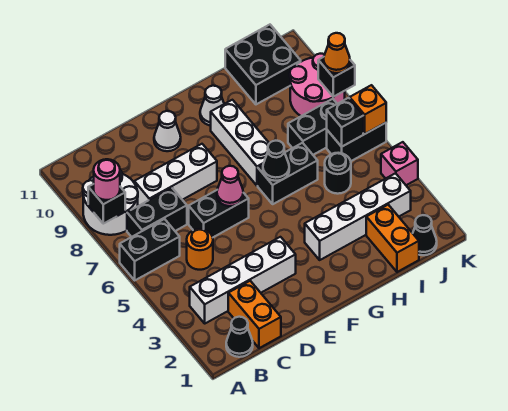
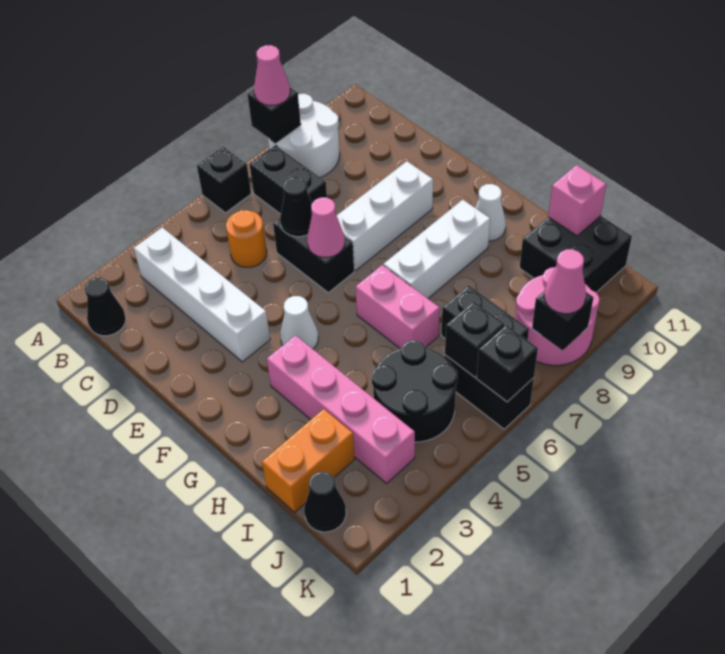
black 1x2 brick [120,219,180,280] -> black 1x1 brick [197,147,251,213]
pink 1x1 round brick [94,159,120,200] -> pink 1x1 cone [254,45,290,106]
orange 1x2 brick [228,281,281,348] -> none
white 1x3 brick [134,144,217,205] -> white 1x3 brick turned to [337,161,433,271]
white 1x1 cone [154,111,181,151] -> white 1x1 cone moved to [280,296,318,349]
white 1x4 brick [305,173,411,260] -> pink 1x4 brick [267,335,415,484]
black 1x2 brick [258,143,318,204] -> pink 1x2 brick [356,265,440,348]
black 1x1 cone [263,140,289,181] -> black 1x1 cone moved to [280,177,312,237]
black 1x1 round brick [325,153,351,194] -> black 2x2 round brick [372,340,457,442]
pink 1x1 brick [381,142,418,185] -> pink 1x1 brick moved to [548,165,606,236]
orange 1x1 brick [350,85,386,134] -> black 1x1 brick [476,325,538,402]
orange 1x1 cone [323,33,350,73] -> pink 1x1 cone [544,249,586,314]

